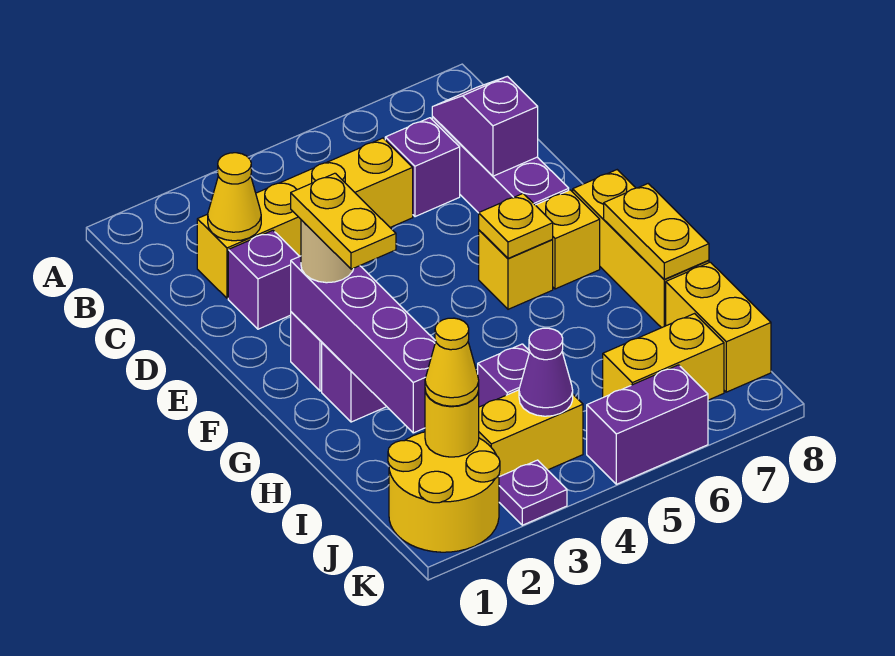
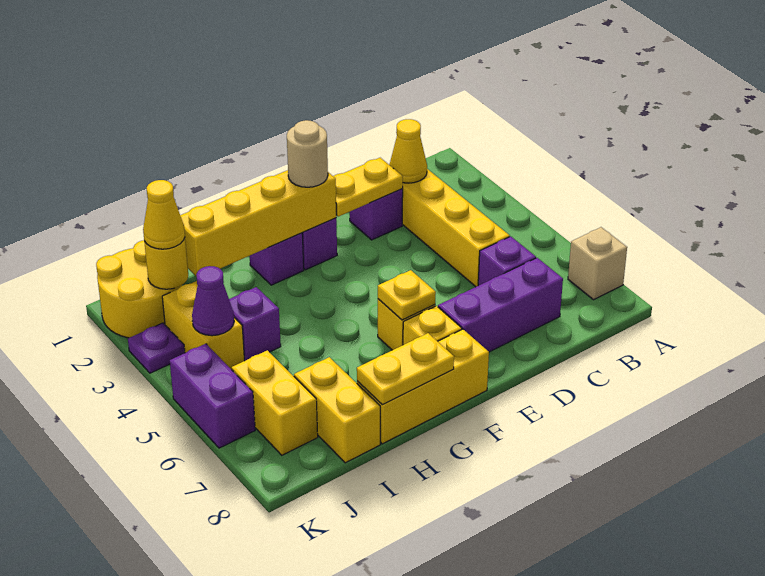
none -> tan 1x1 brick [568,227,627,300]
purple 1x2 slope [432,76,538,176] -> none
purple 1x4 brick [291,256,436,433] -> yellow 1x4 brick [180,170,336,277]
yellow 1x2 plate [291,173,396,269] -> yellow 1x2 plate moved to [333,158,403,217]
yellow 1x2 brick [666,262,771,392] -> yellow 1x2 brick turned to [294,357,380,463]

